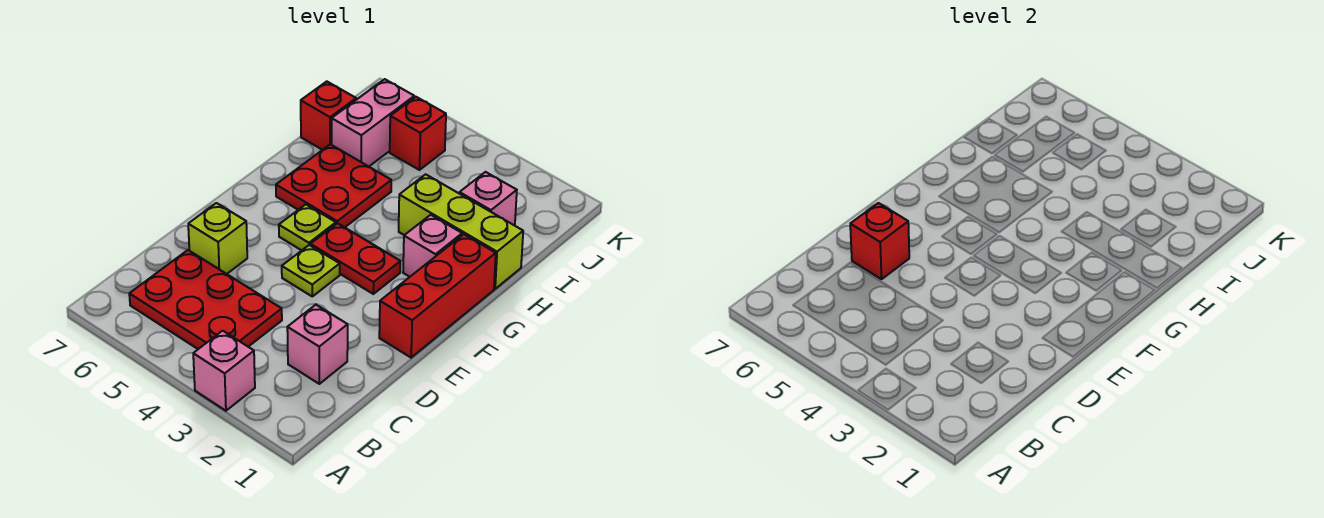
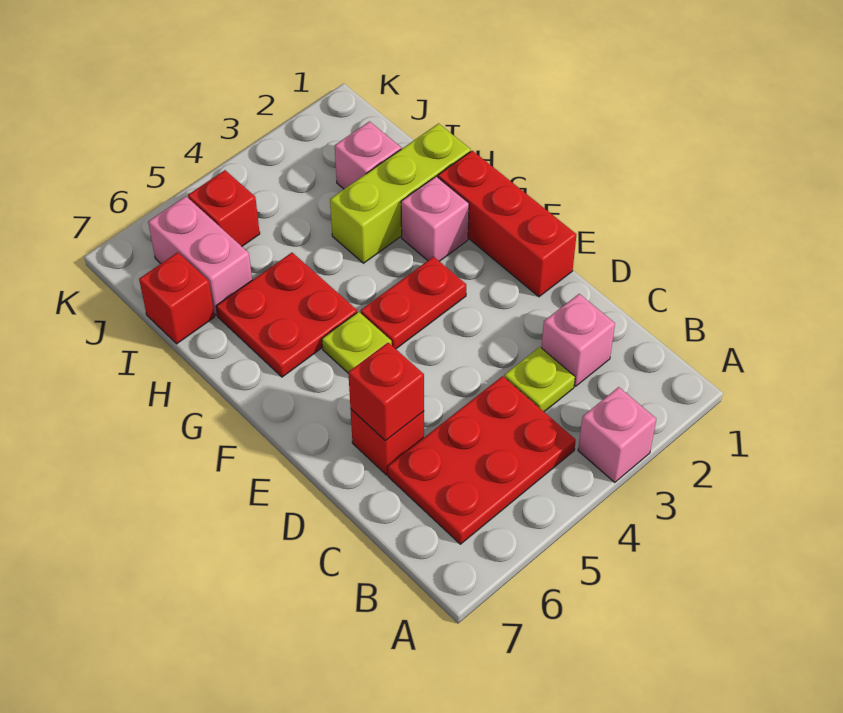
lime 1x1 brick [188,203,247,274] -> red 1x1 brick [351,409,424,475]
lime 1x1 plate [282,245,340,296] -> lime 1x1 plate moved to [504,347,575,412]

